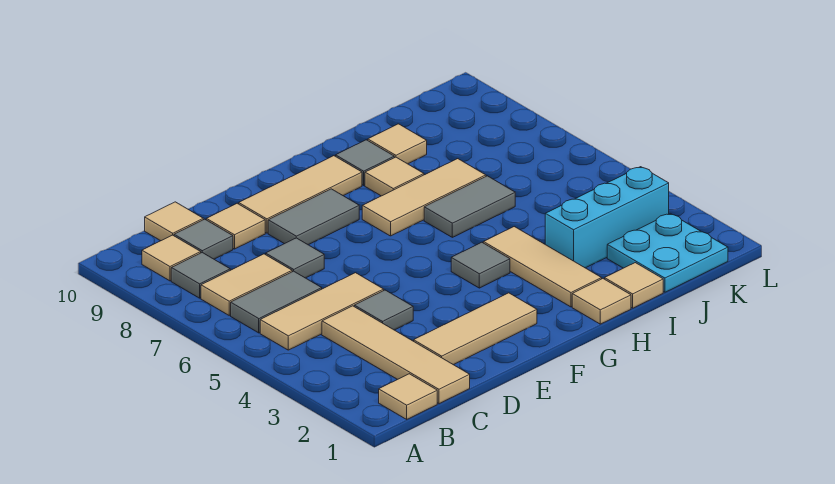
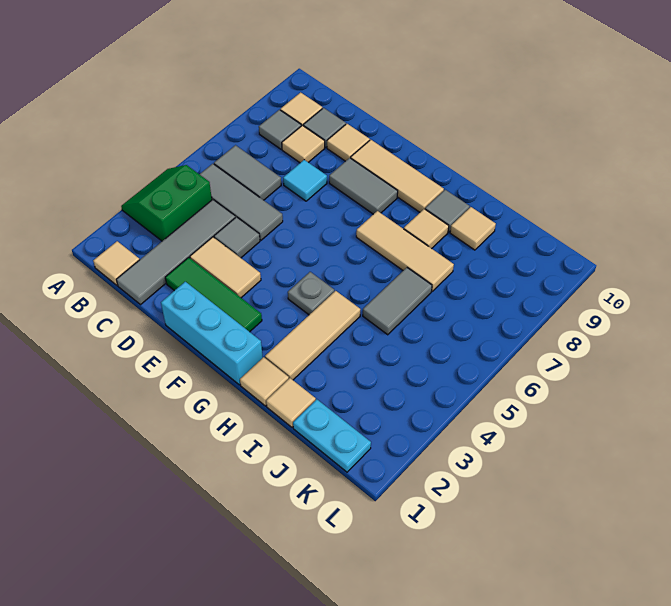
none -> green 2x2 slope [121,165,212,241]
tan 1x3 tile [260,273,384,350] -> grey 1x3 tile [200,164,283,240]
tan 1x2 tile [201,254,292,315] -> tan 1x2 tile moved to [190,237,261,298]
tan 1x4 tile [322,306,470,404] -> grey 1x4 tile [116,200,235,305]
tan 1x1 tile [145,202,203,241] -> tan 1x1 tile moved to [282,125,325,163]
tan 1x3 tile [414,293,537,365] -> green 1x3 tile [165,257,262,332]
grey 1x1 tile [266,238,324,278] -> cyan 1x1 tile [283,160,327,201]
grey 1x1 tile [451,242,510,288] -> grey 1x1 plate [288,272,334,315]
grey 1x2 tile [424,176,515,237] -> grey 1x2 tile turned to [363,268,432,335]
cyan 1x3 brick [545,167,669,268] -> cyan 1x3 brick moved to [161,282,263,385]
cyan 2x2 plate [607,214,728,292] -> cyan 1x2 plate [293,399,371,472]

